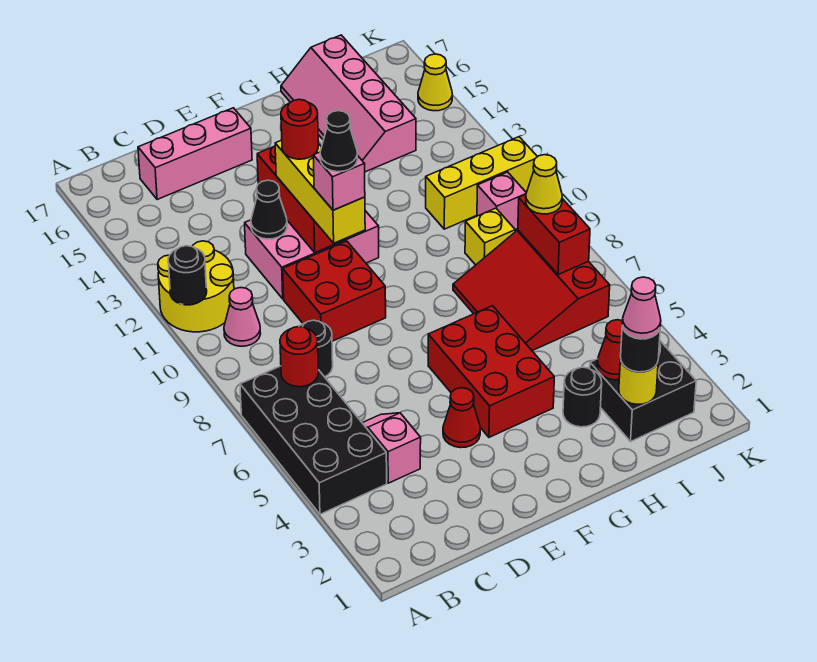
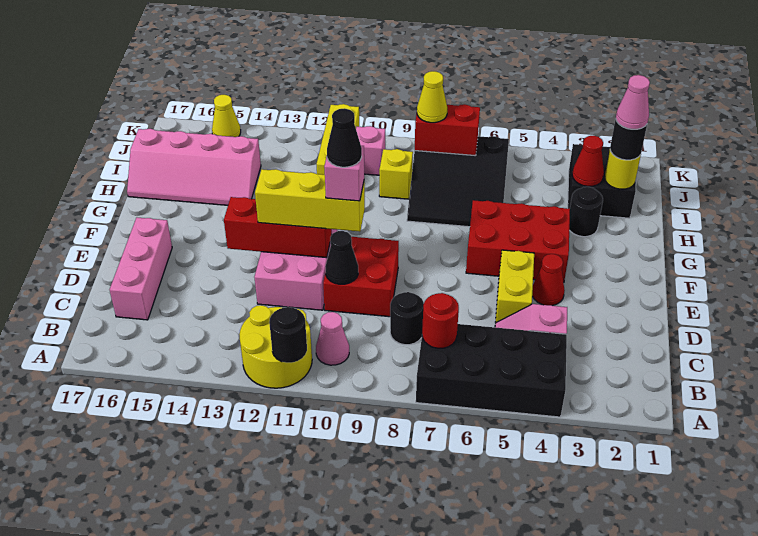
none -> yellow 1x2 brick [495,250,534,323]
black 1x1 cone [251,180,287,239] -> black 1x1 cone moved to [325,231,358,284]
red 1x1 round brick [281,99,318,159] -> none
red 3x3 slope [453,230,610,351] -> black 3x3 slope [407,136,509,227]

